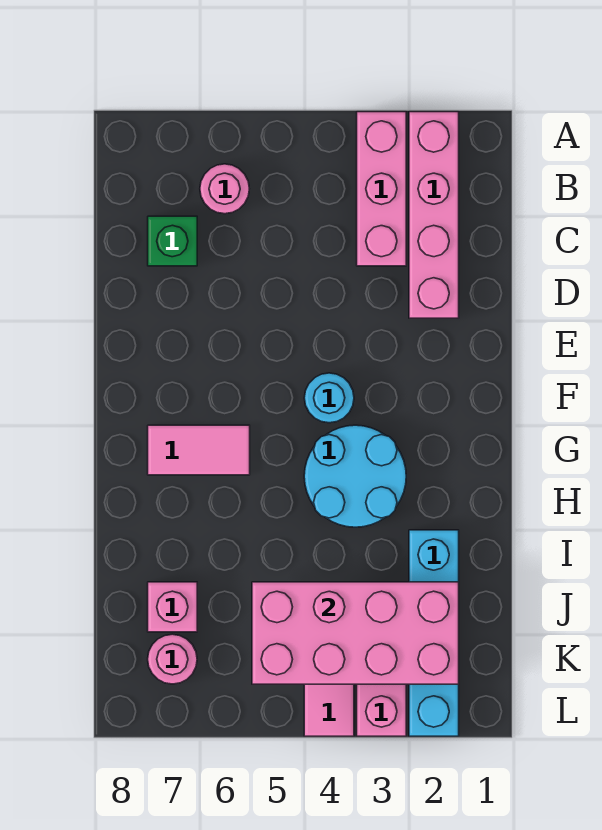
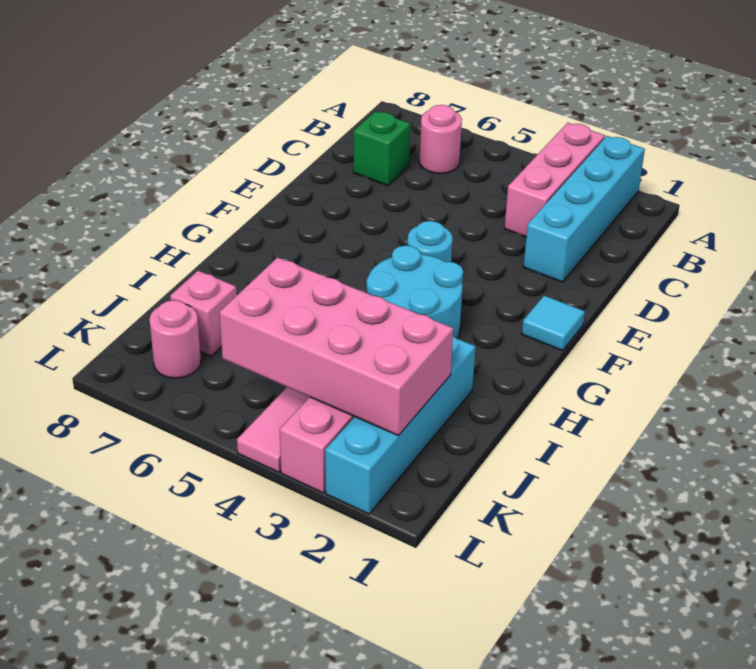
pink 1x4 brick [409,112,459,318] -> cyan 1x4 brick [524,136,645,282]
none -> cyan 1x1 tile [522,296,585,351]
pink 1x2 tile [148,425,250,475] -> none

